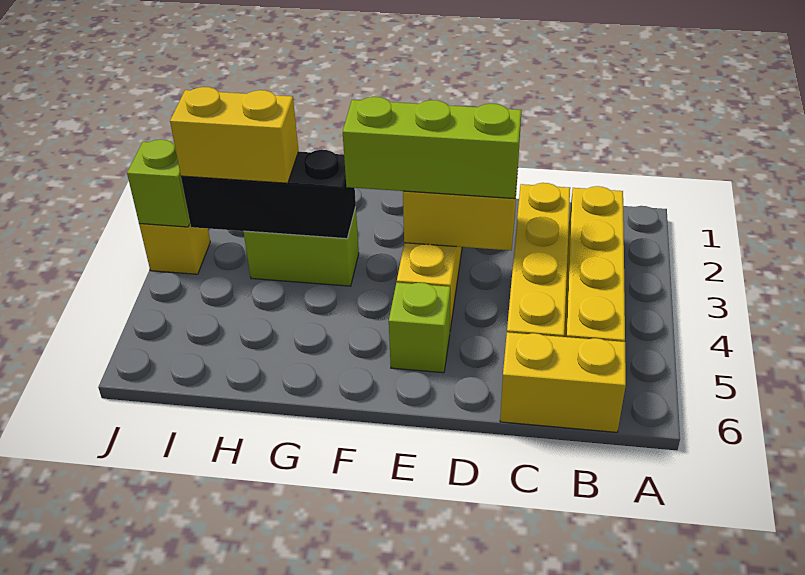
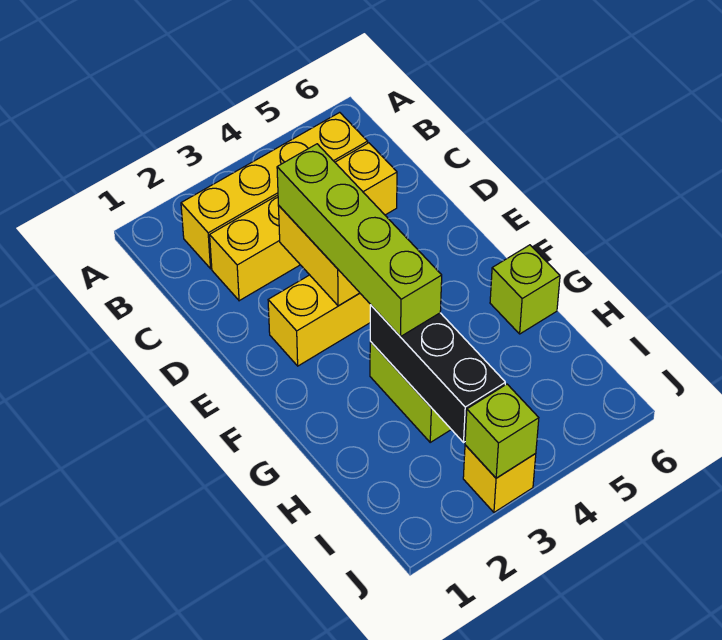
yellow 1x2 brick [500,332,626,432] -> none
lime 1x3 brick [343,97,521,199] -> lime 1x4 brick [277,144,442,337]
lime 1x1 brick [389,282,450,373] -> lime 1x1 brick moved to [490,245,560,334]
yellow 1x2 brick [170,87,299,183] -> none

